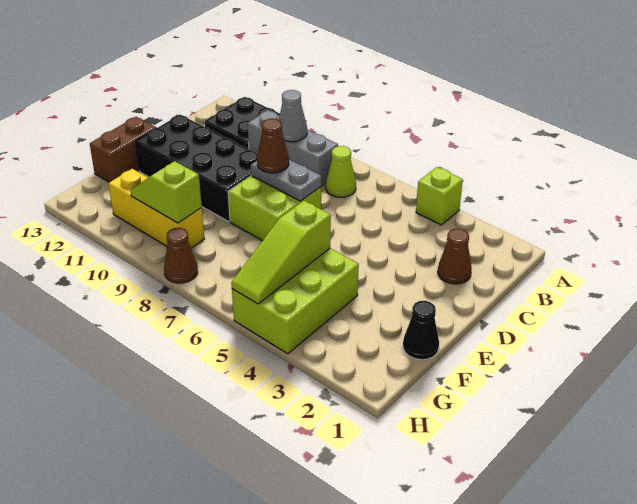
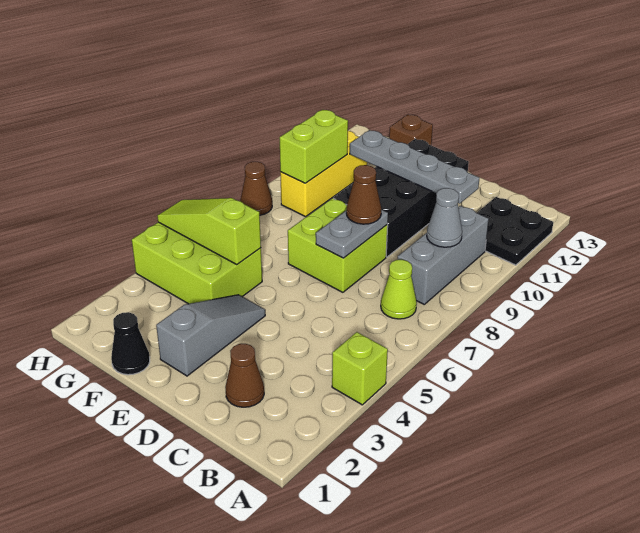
none -> grey 1x4 plate [350,130,479,204]
none -> grey 1x3 slope [156,295,265,376]
brown 1x2 brick [90,117,156,182] -> brown 1x1 brick [389,114,433,145]
lime 1x2 slope [130,161,202,223] -> lime 1x2 brick [280,110,348,183]

